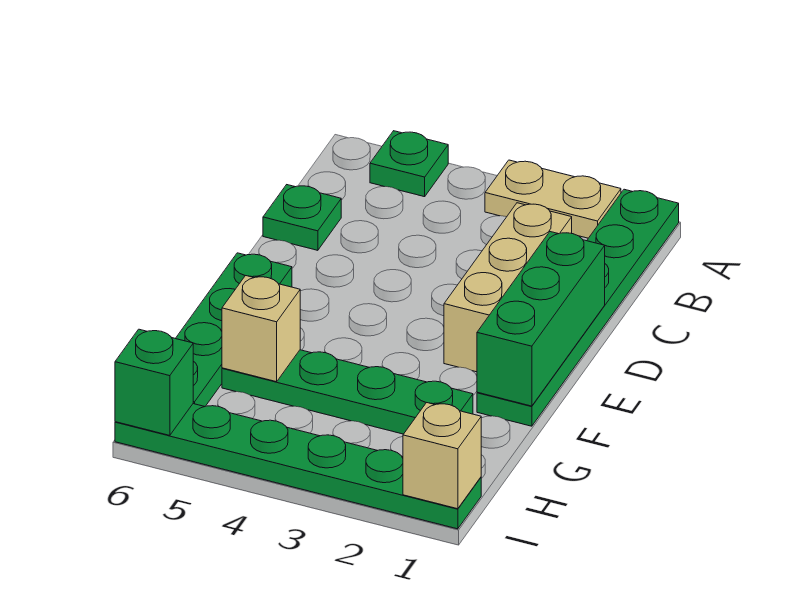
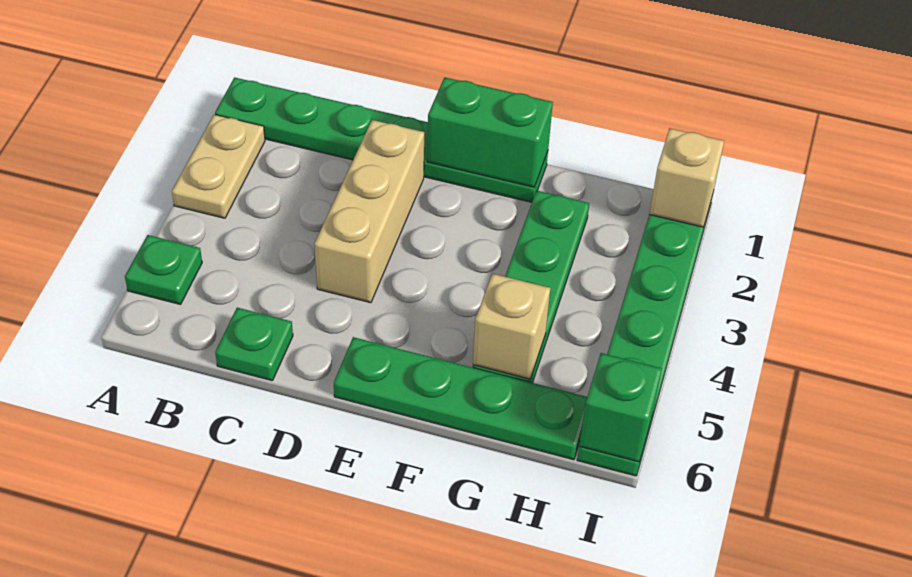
tan 1x3 brick [444,203,572,372] -> tan 1x3 brick turned to [314,120,424,303]
green 1x3 brick [477,232,605,406] -> green 1x2 brick [427,77,553,187]

